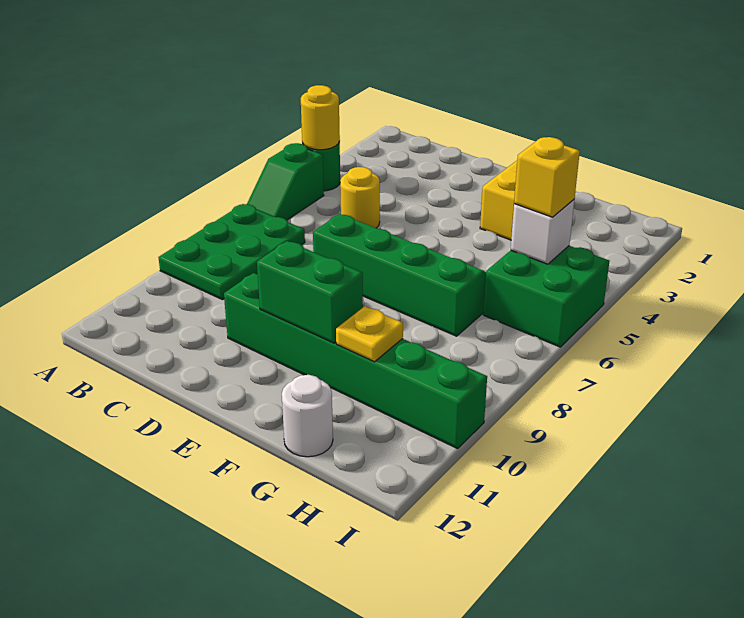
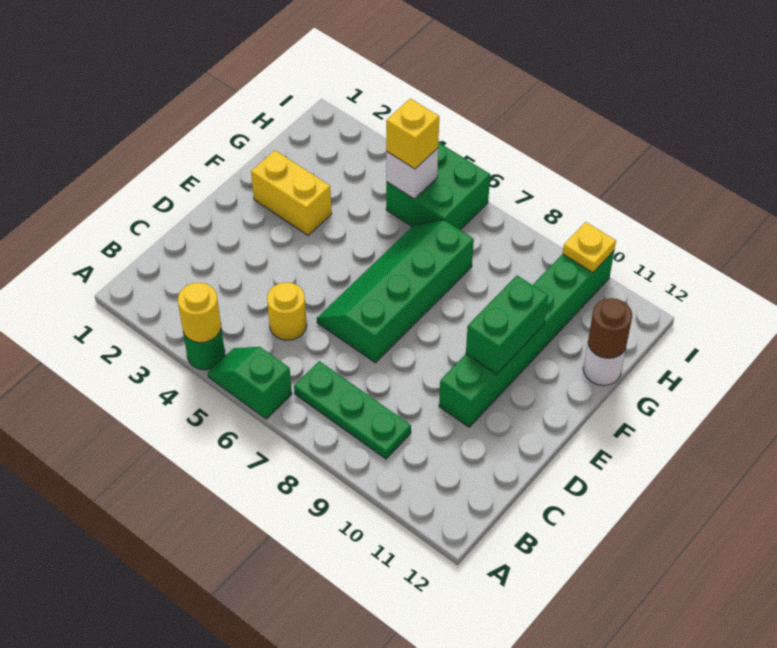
green 1x2 slope [247,143,324,220] -> green 1x2 slope turned to [208,347,292,419]
green 2x3 plate [158,204,305,300] -> green 1x3 plate [294,361,411,459]
yellow 1x1 plate [336,306,403,362] -> yellow 1x1 plate moved to [562,222,616,273]
none -> brown 1x1 round brick [588,298,632,358]

